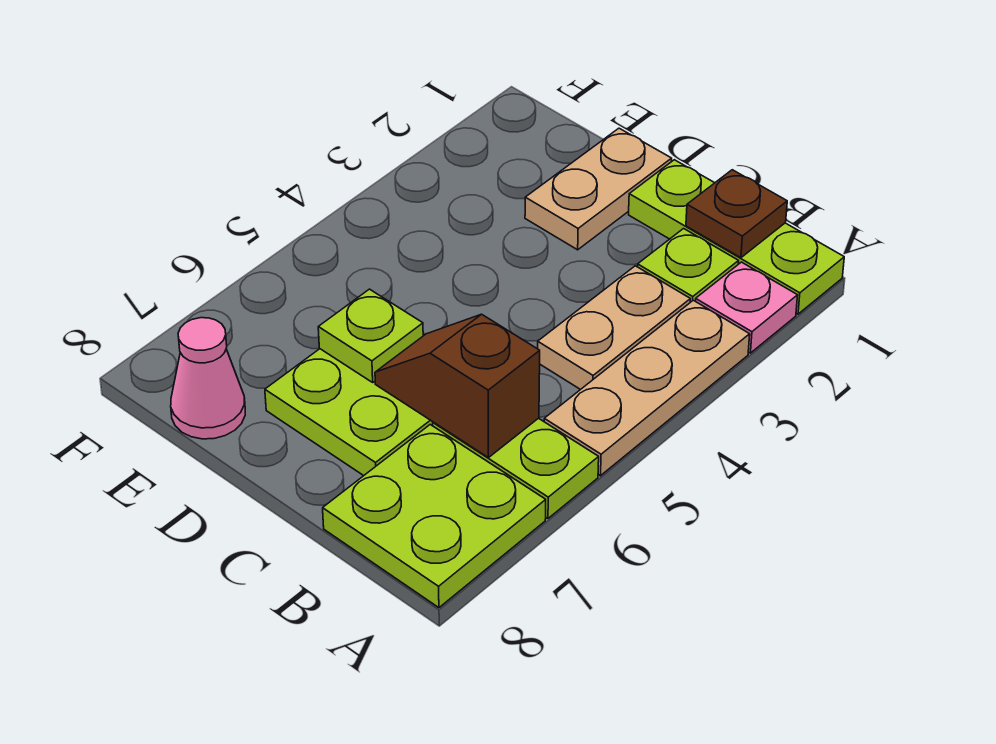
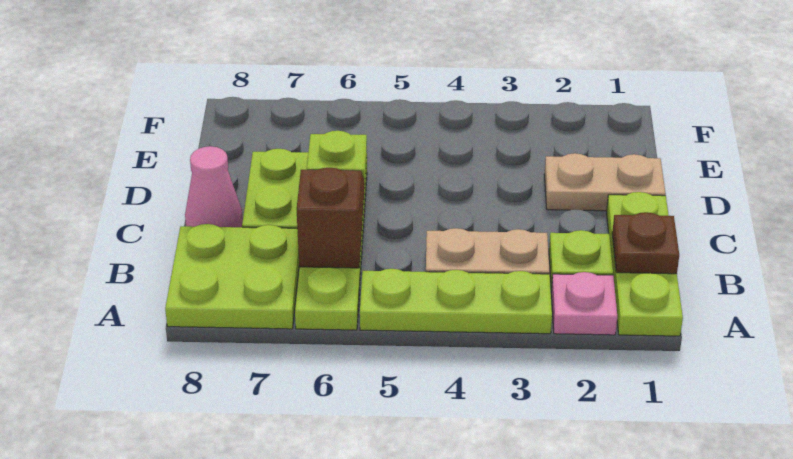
tan 1x3 plate [544,300,750,476] -> lime 1x3 plate [360,269,552,334]
pink 1x1 cone [171,318,245,439] -> pink 1x1 cone moved to [185,146,243,227]

